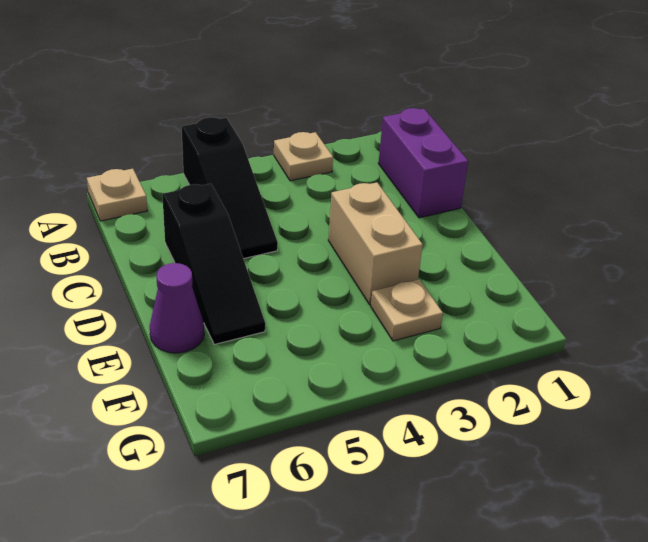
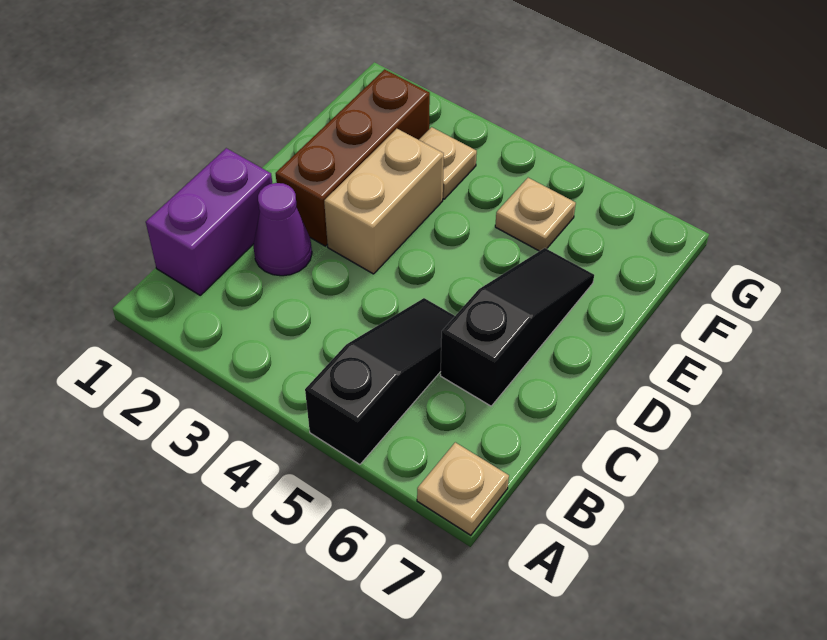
tan 1x1 plate [274,132,333,181] -> tan 1x1 plate moved to [495,178,576,251]
none -> brown 1x3 brick [276,69,430,246]
purple 1x1 cone [150,263,204,353] -> purple 1x1 cone moved to [253,183,312,276]

